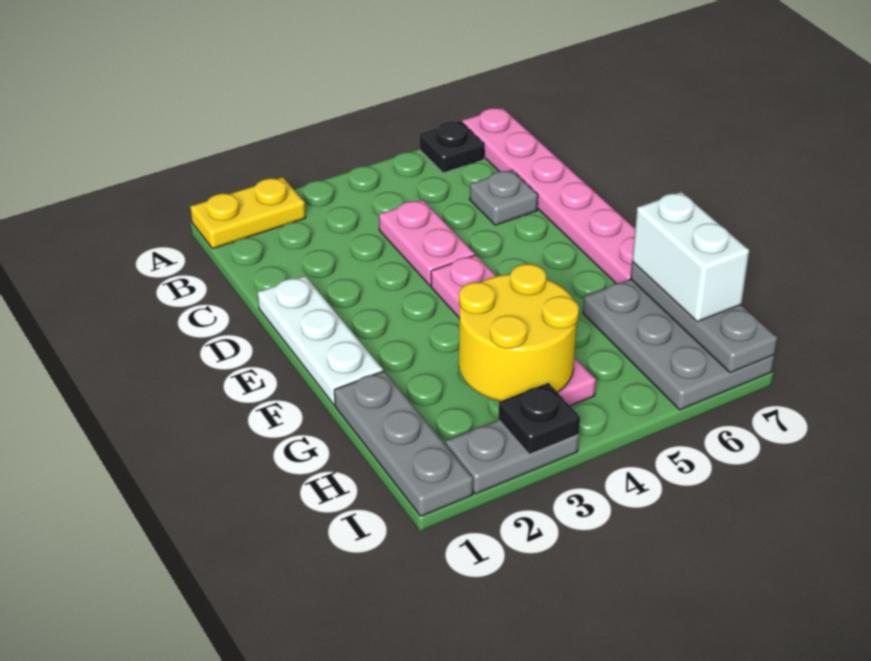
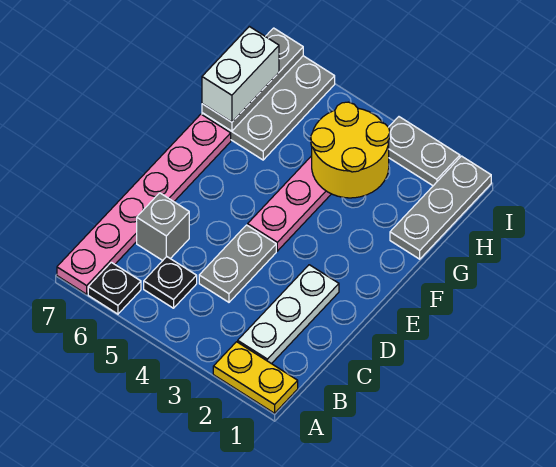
pink 1x2 plate [379,200,475,286] -> grey 1x2 plate [199,225,276,302]
grey 1x1 plate [470,170,538,225] -> grey 1x1 brick [137,193,189,261]
white 1x3 plate [258,276,383,405] -> white 1x3 plate moved to [238,265,339,364]
black 1x1 plate [498,383,580,454] -> black 1x1 plate moved to [144,257,197,308]

